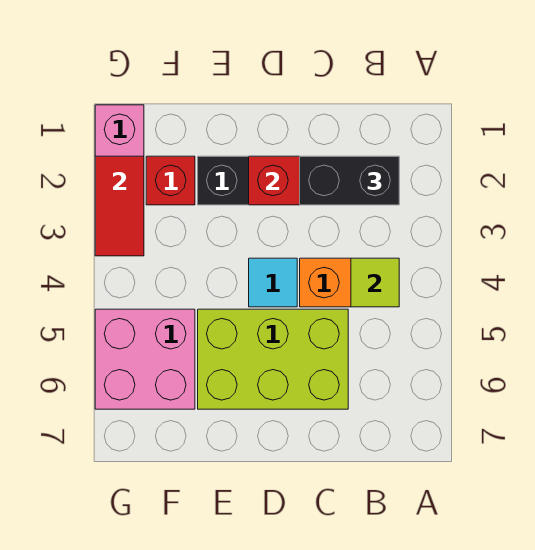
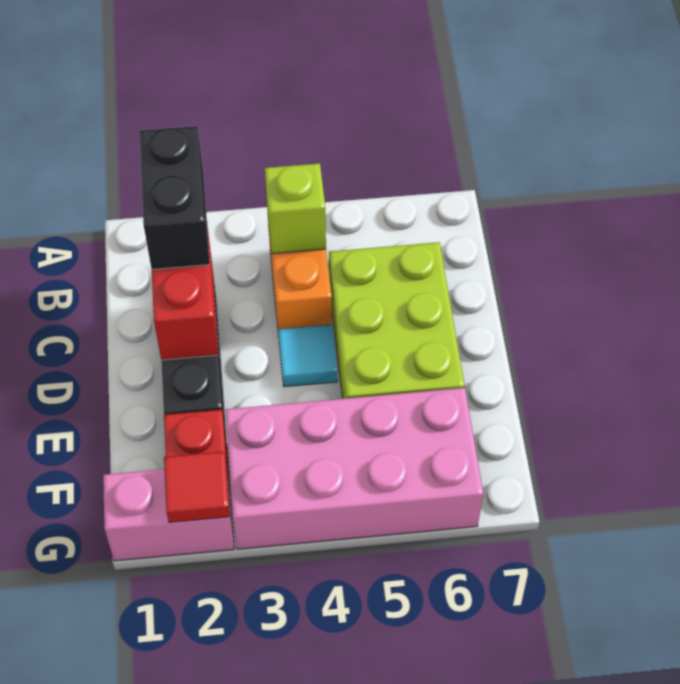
lime 1x1 tile [351,258,399,307] -> lime 1x1 brick [265,163,326,254]
pink 2x2 brick [95,309,195,409] -> pink 2x4 brick [225,388,483,549]
red 1x2 tile [95,156,144,256] -> red 1x1 tile [164,451,230,522]

